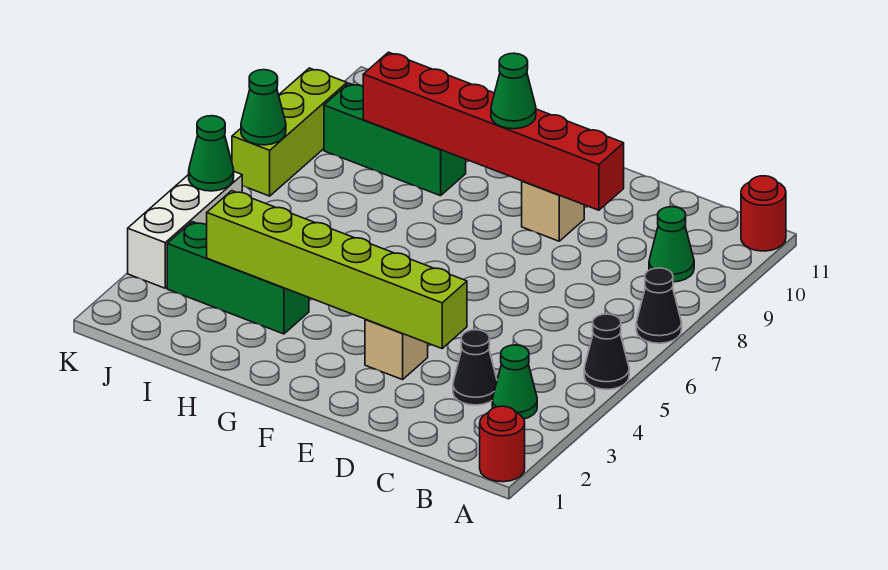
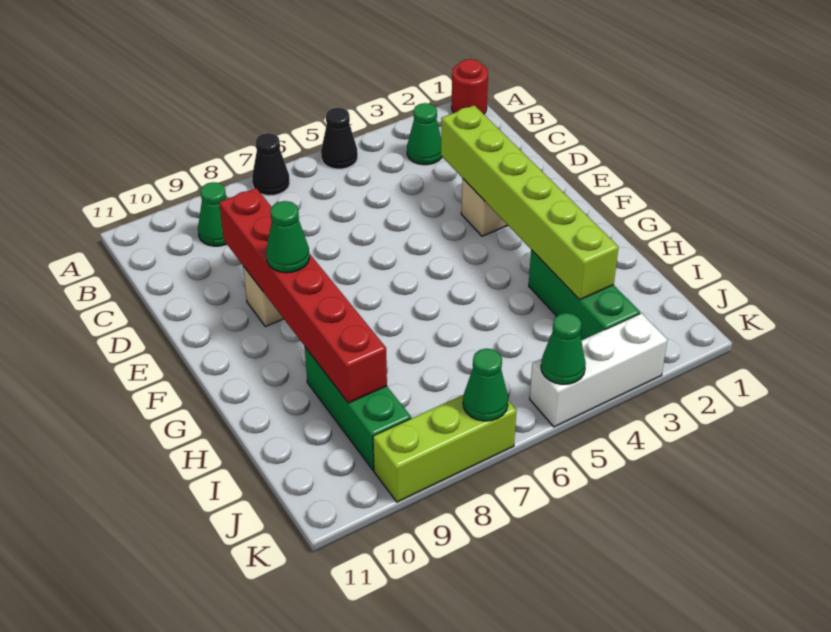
red 1x1 round brick [741,176,786,251] -> none
black 1x1 cone [453,330,497,405] -> none

